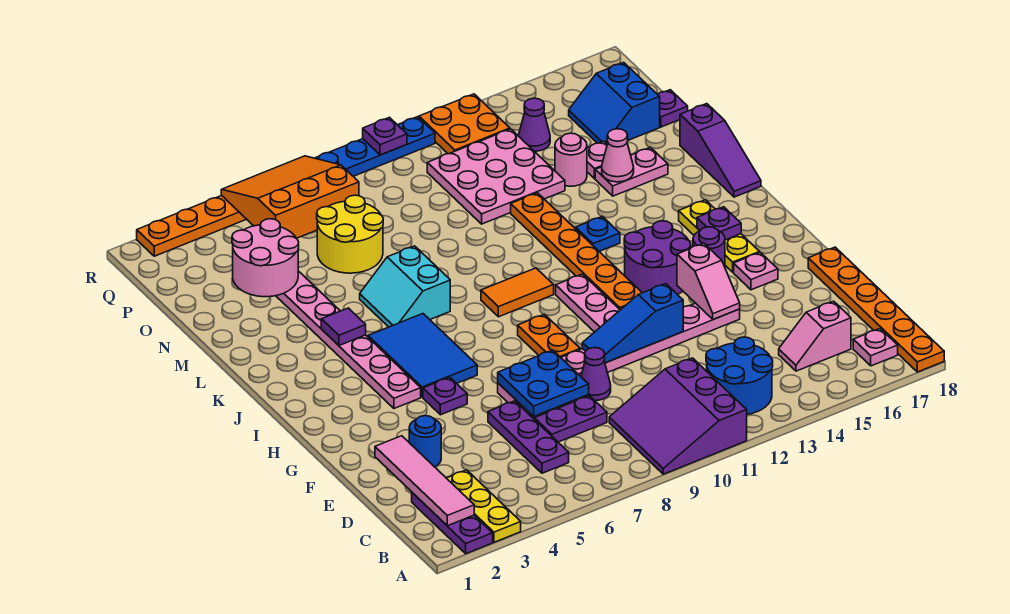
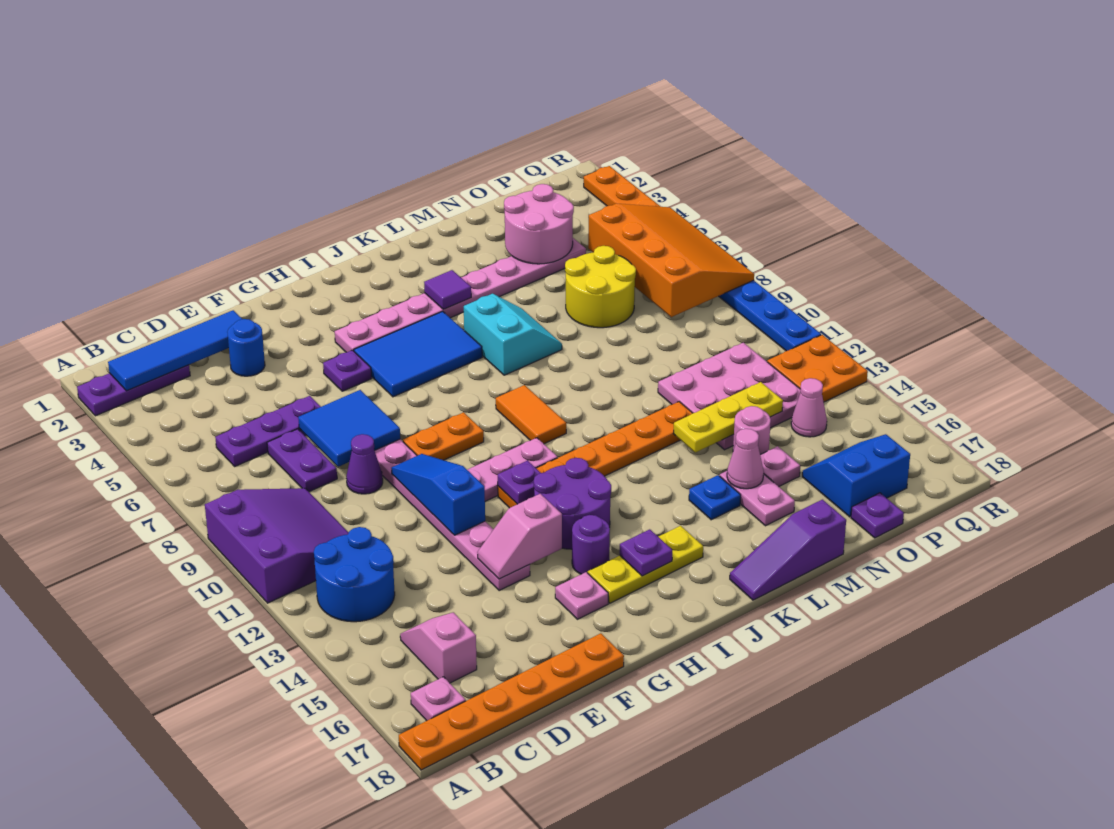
yellow 1x3 plate [447,470,521,542] -> yellow 1x3 plate moved to [673,382,783,452]
purple 3x3 slope [609,358,747,474] -> purple 3x3 slope turned to [205,488,349,603]
pink 1x4 tile [375,436,474,526] -> blue 1x4 tile [108,310,242,391]
blue 2x2 plate [498,350,589,416] -> blue 2x2 tile [298,390,400,467]
cyan 2x2 slope [360,246,450,327] -> cyan 2x2 slope turned to [464,294,562,375]
blue 1x1 plate [576,216,620,251] -> blue 1x1 plate moved to [689,475,741,520]
orange 3x3 slope [221,156,359,238] -> orange 3x4 slope [588,204,754,317]
purple 1x1 cone [518,98,550,151] -> pink 1x1 cone [791,378,827,437]
purple 1x1 plate [363,117,407,155] -> purple 1x1 plate moved to [498,460,541,504]

